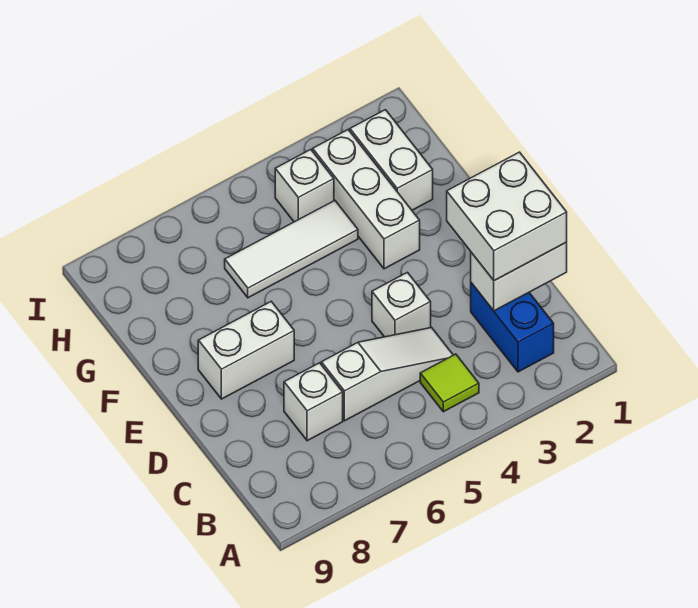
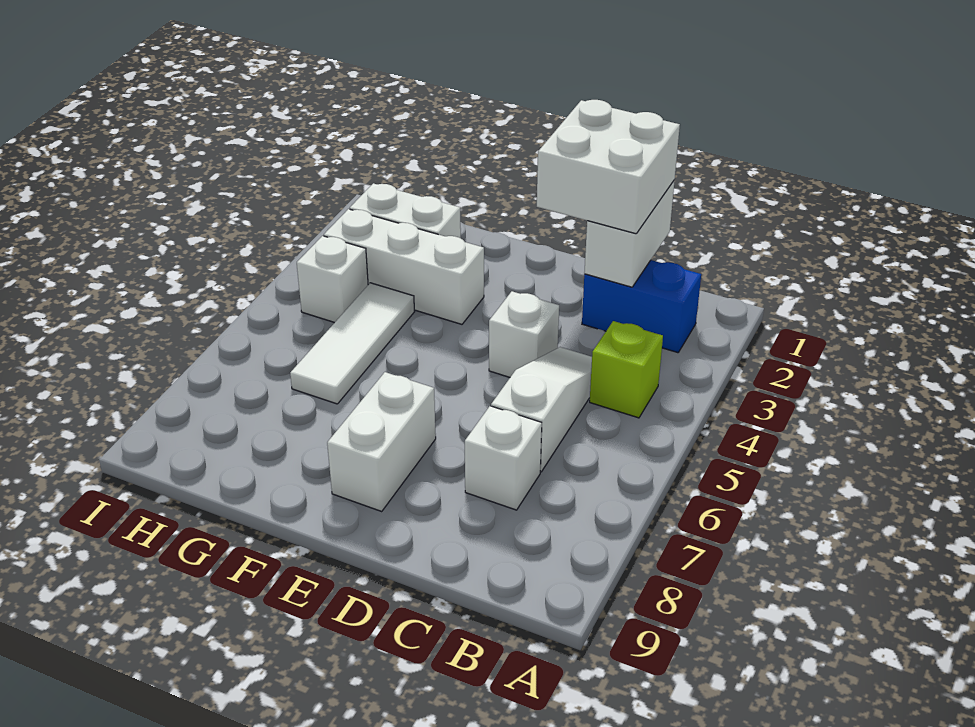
lime 1x1 tile [420,354,479,412] -> lime 1x1 brick [590,321,663,418]

